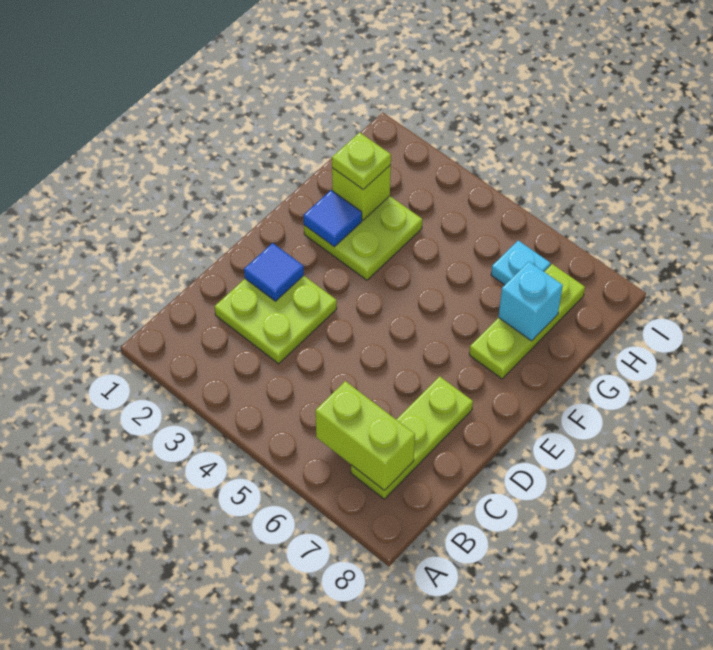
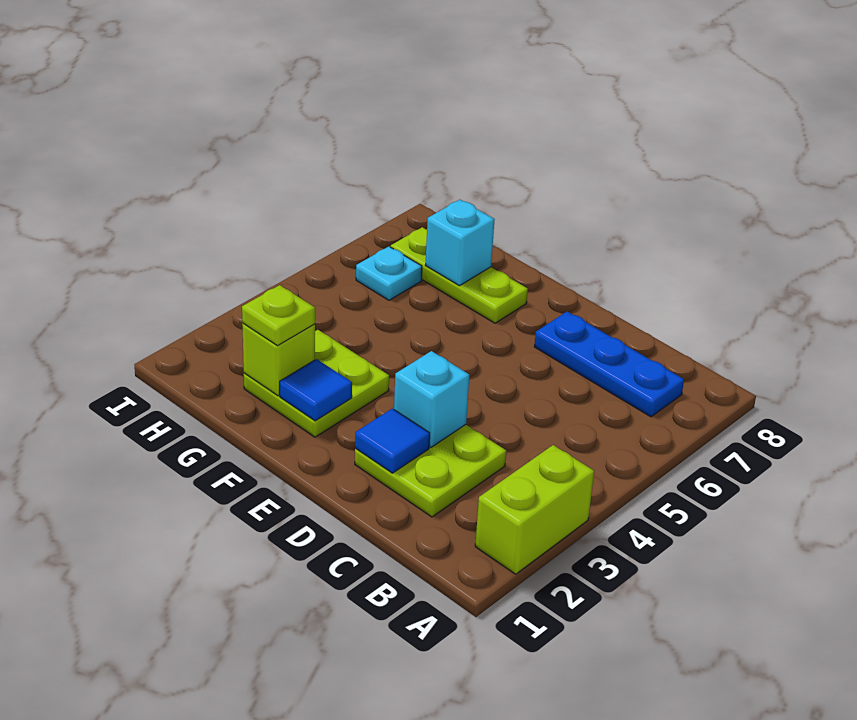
lime 1x2 brick [315,381,415,491] -> lime 1x2 brick moved to [475,445,594,574]
lime 1x3 plate [351,376,473,499] -> blue 1x3 plate [534,311,684,417]
none -> cyan 1x1 brick [394,351,469,448]

